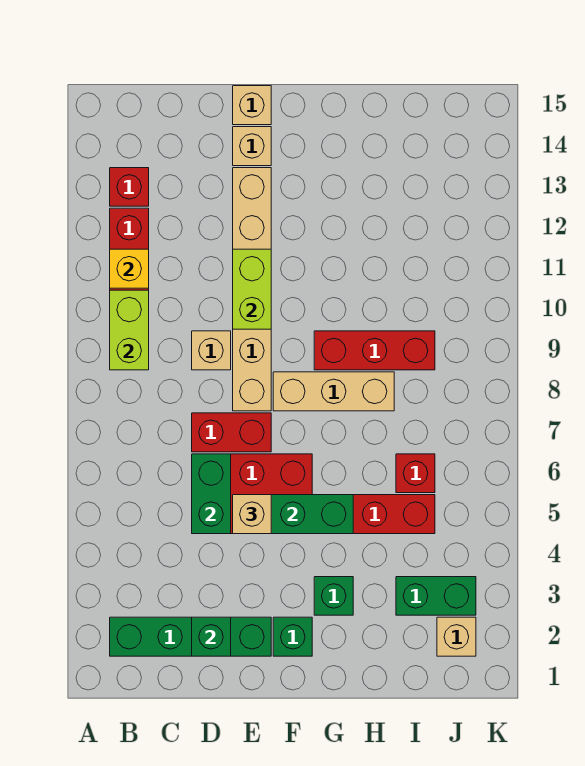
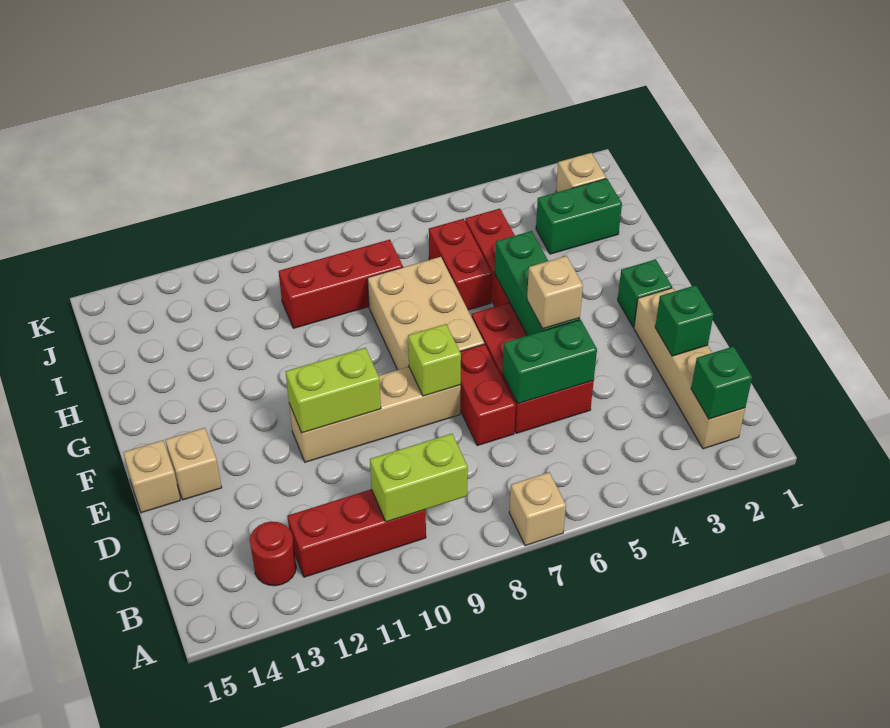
green 1x4 brick [110,617,271,656] -> tan 1x4 brick [634,288,745,449]
yellow 1x1 brick [110,249,149,288] -> none
red 1x1 brick [110,168,149,206] -> red 1x1 round brick [250,521,296,586]
tan 1x1 brick [192,331,231,370] -> tan 1x1 brick moved to [509,472,566,546]
tan 1x6 brick [233,168,271,411] -> tan 1x4 brick [289,367,461,462]
none -> lime 1x1 brick [408,324,461,396]
tan 1x3 brick [273,372,394,411] -> tan 2x3 brick [368,257,484,370]
green 1x1 brick [314,577,353,615] -> green 1x1 brick moved to [691,346,752,419]
red 1x3 brick [314,331,435,370] -> red 1x3 brick turned to [279,240,403,328]
green 1x2 brick [396,577,476,615] -> green 1x2 brick turned to [536,178,622,254]
red 1x1 brick [396,454,435,493] -> red 1x2 brick [429,219,492,310]

